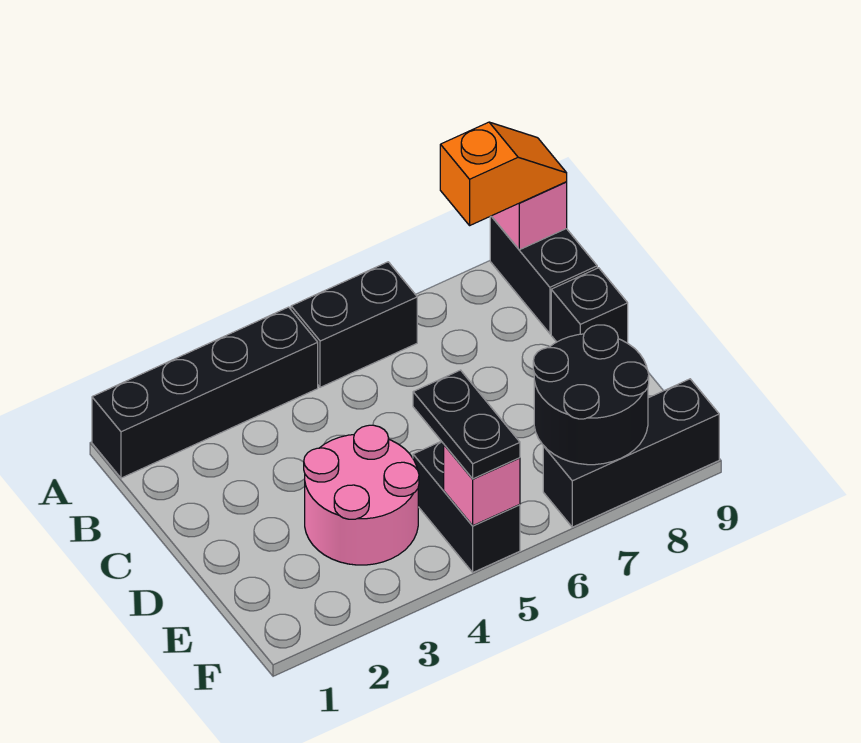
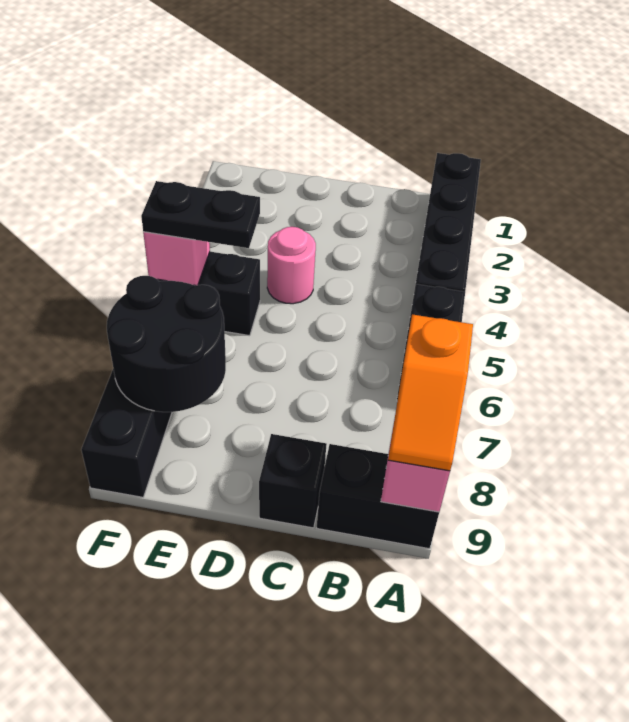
pink 2x2 round brick [304,425,419,565] -> pink 1x1 round brick [267,227,316,304]

